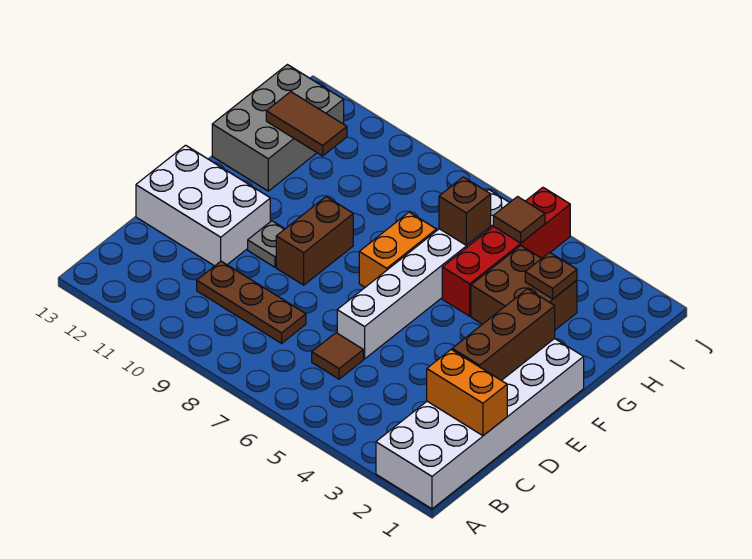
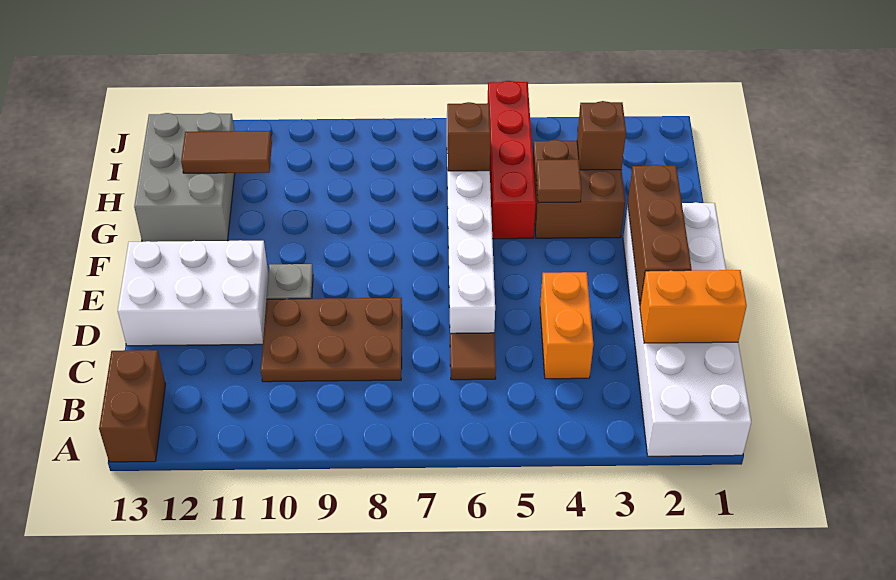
brown 1x3 plate [197,261,306,343] -> brown 2x3 plate [261,298,402,382]
brown 1x2 brick [276,197,353,285] -> brown 1x2 brick moved to [99,350,166,462]
orange 1x2 brick [359,212,436,287] -> orange 1x2 brick moved to [540,272,593,379]
brown 1x1 plate [525,253,577,299] -> brown 1x1 brick [577,101,626,170]
brown 1x1 tile [493,197,545,243] -> brown 1x1 tile moved to [536,159,582,203]

